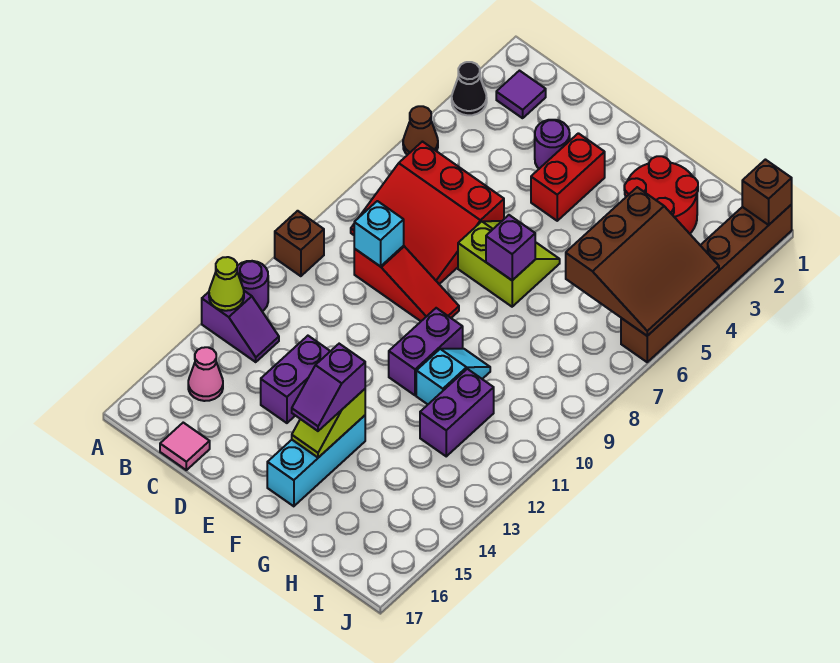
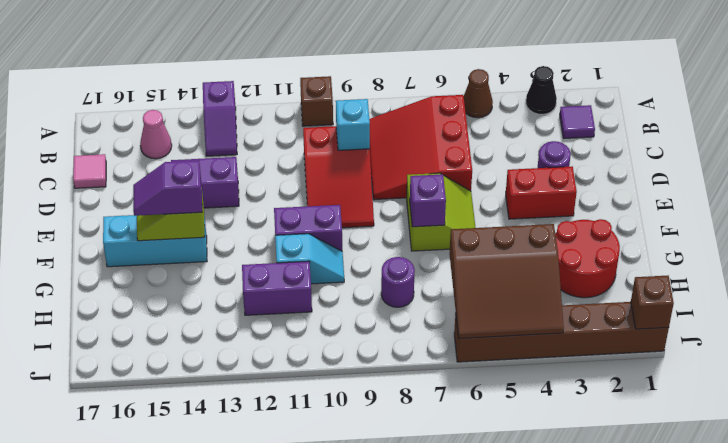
purple 1x1 round brick [237,261,268,311] -> purple 1x1 round brick moved to [381,257,415,307]
lime 1x1 cone [209,257,244,311] -> none
red 1x3 slope [354,246,459,321] -> red 2x3 slope [303,126,374,228]

